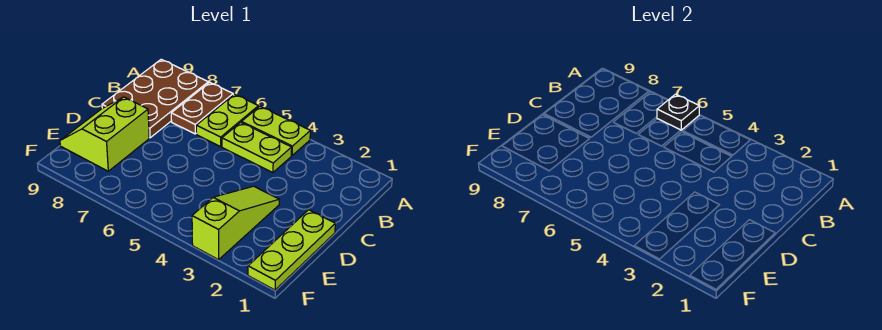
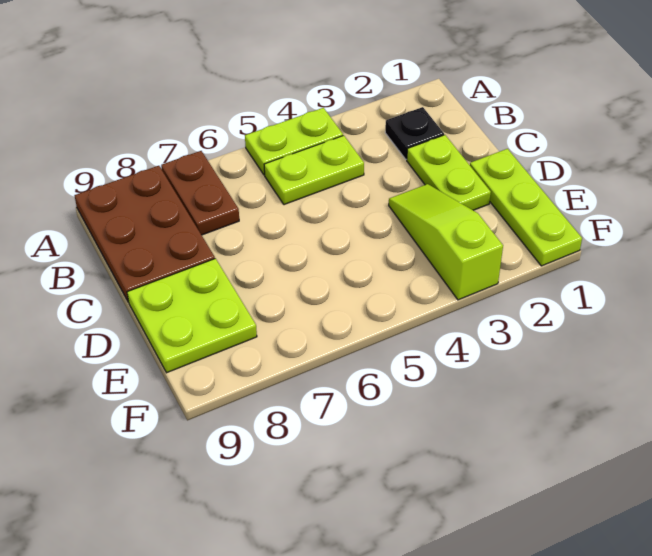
lime 1x2 plate [196,94,258,147] -> lime 1x2 plate moved to [407,135,491,210]
black 1x1 plate [657,94,699,130] -> black 1x1 plate moved to [385,107,444,159]
lime 2x2 slope [60,97,149,171] -> lime 2x2 plate [127,259,257,373]

